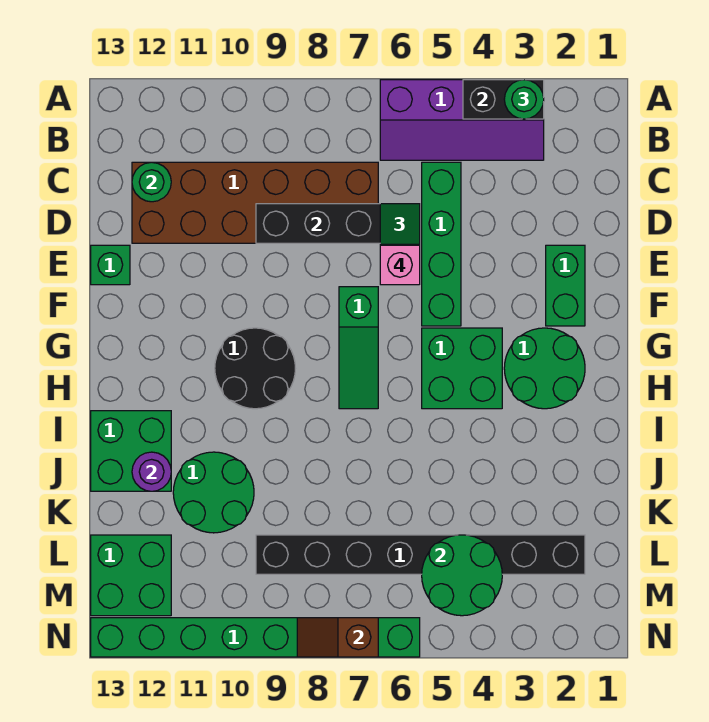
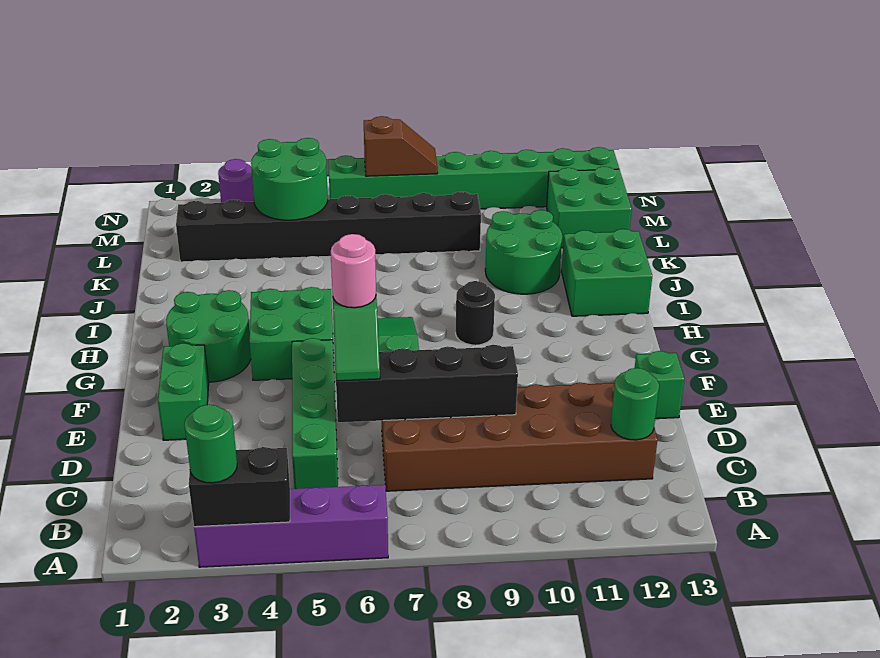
pink 1x1 brick [380,245,420,285] -> pink 1x1 round brick [331,234,376,308]
black 2x2 round brick [215,328,295,409] -> black 1x1 round brick [456,281,495,345]
purple 1x1 round brick [132,452,171,491] -> purple 1x1 round brick moved to [218,159,254,203]

